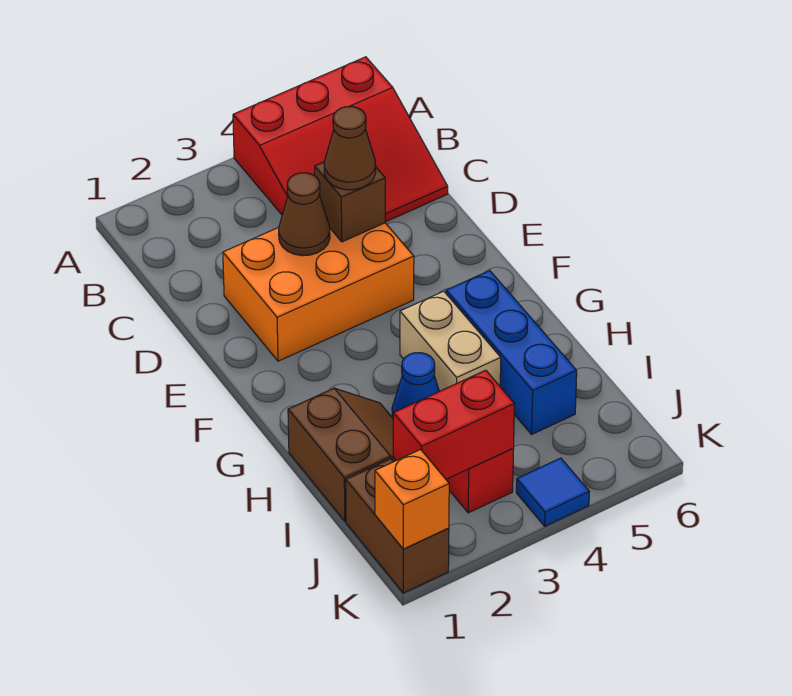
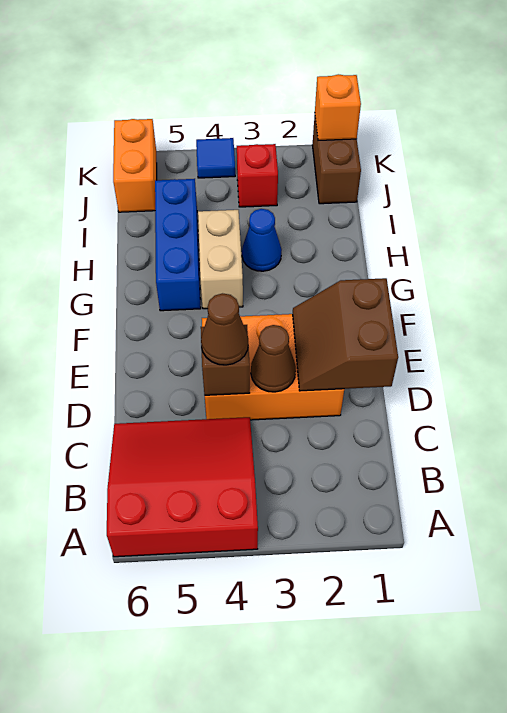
brown 2x2 slope [288,388,396,521] -> brown 2x2 slope moved to [293,278,398,391]
red 1x2 brick [393,370,514,479] -> none
none -> orange 1x2 brick [113,119,157,212]

